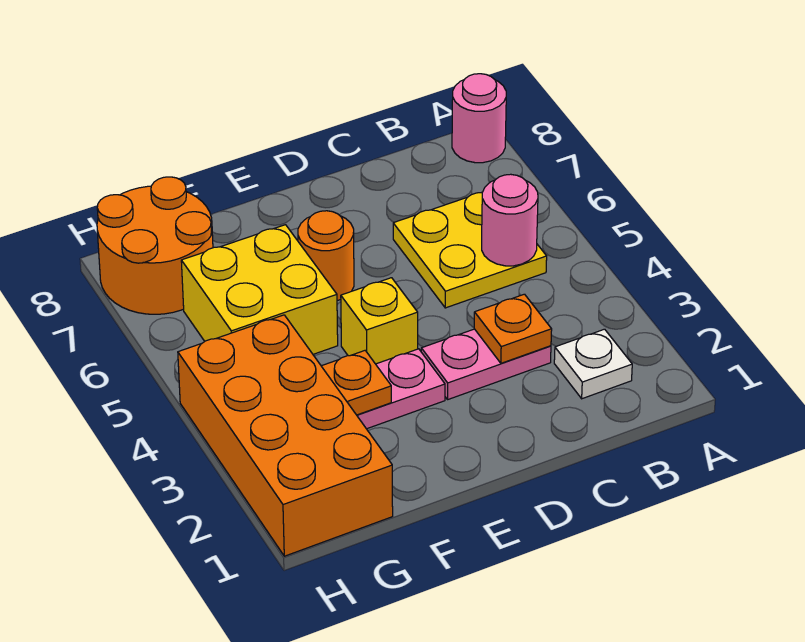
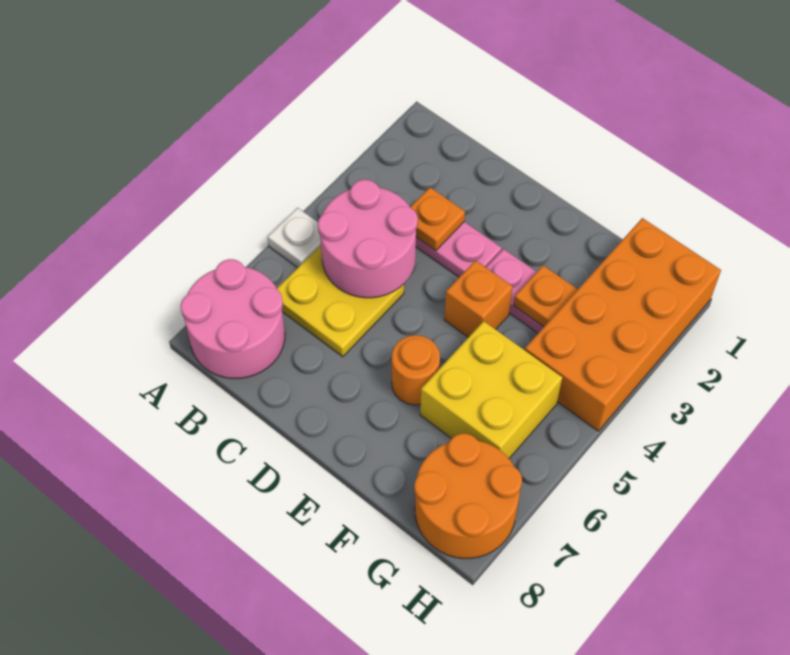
pink 1x1 round brick [452,74,506,163] -> pink 2x2 round brick [181,259,285,378]
white 1x1 plate [554,329,632,399] -> white 1x1 plate moved to [267,208,321,267]
pink 1x1 round brick [482,174,538,266] -> pink 2x2 round brick [318,180,418,298]
yellow 1x1 brick [341,278,418,364] -> orange 1x1 brick [444,260,513,337]

